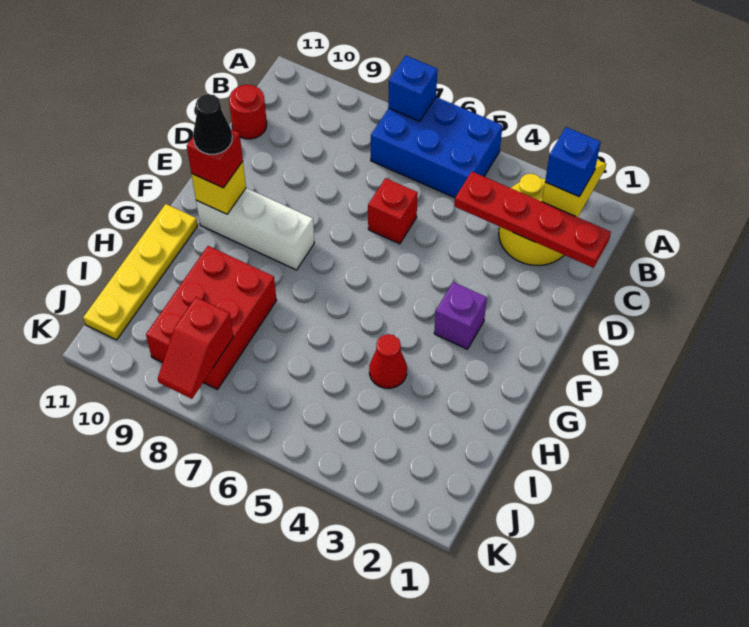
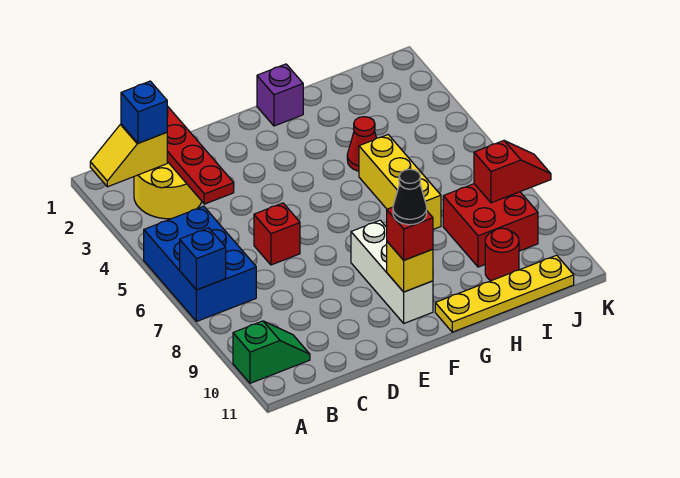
none -> green 1x2 slope [233,321,310,383]
red 1x1 round brick [229,85,267,139] -> red 1x1 round brick moved to [485,228,519,281]
purple 1x1 brick [434,282,487,349] -> purple 1x1 brick moved to [257,64,303,126]
none -> yellow 1x3 brick [359,135,441,229]
red 2x3 brick [146,246,277,389] -> red 2x2 brick [443,184,538,267]

